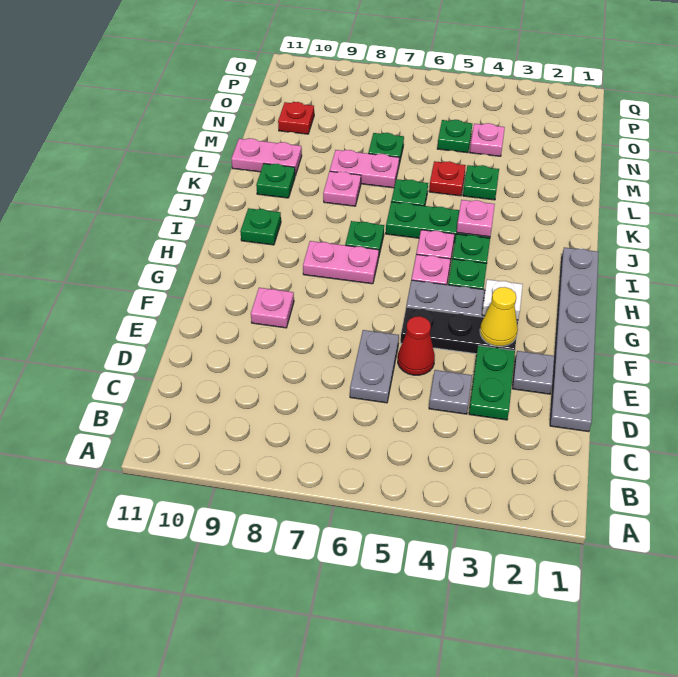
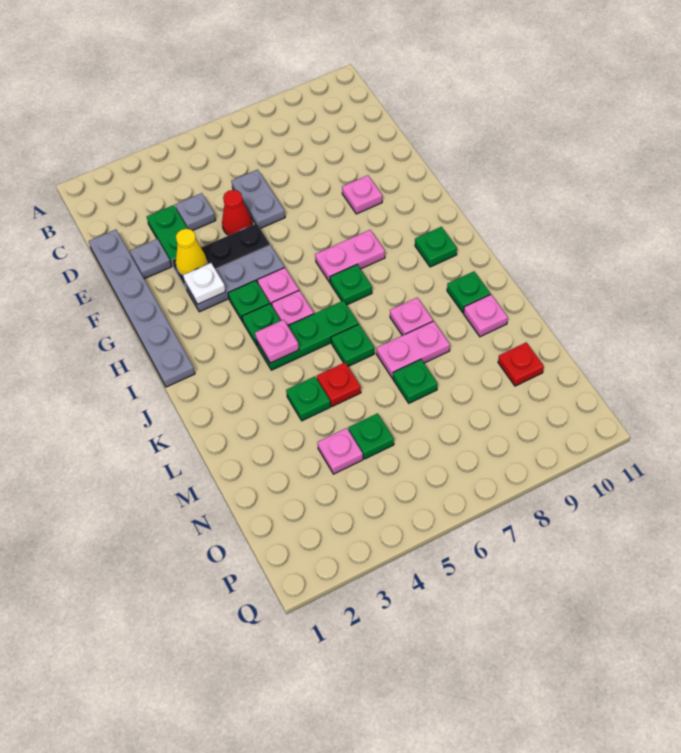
pink 1x2 plate [231,139,302,176] -> pink 1x1 plate [464,294,508,337]

